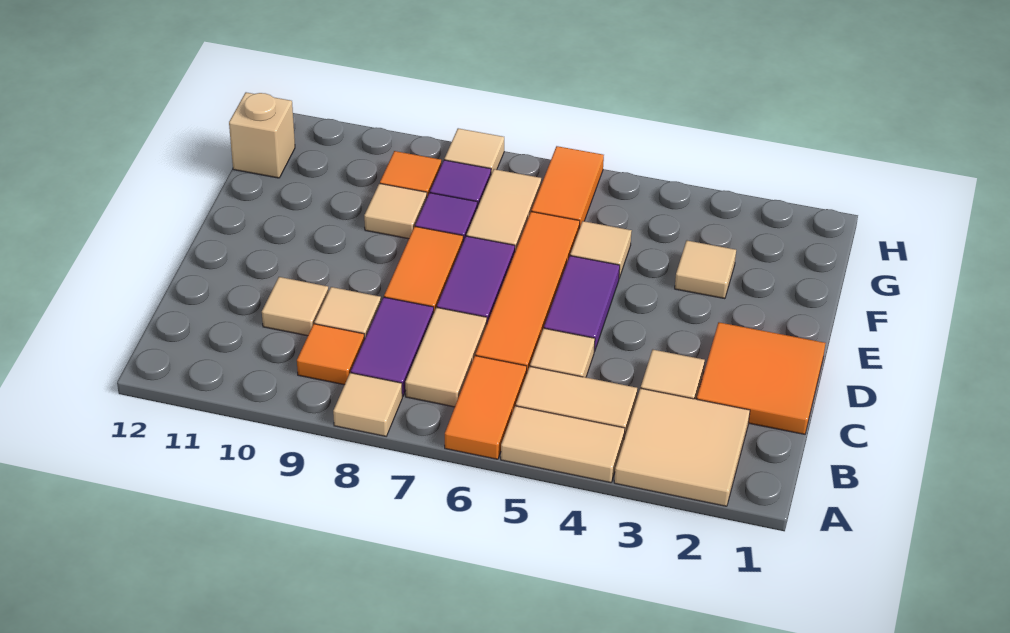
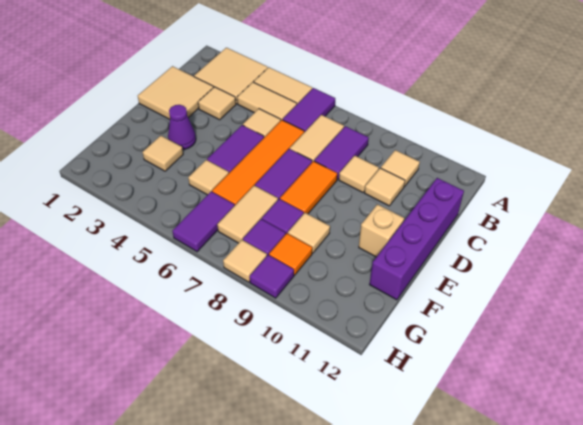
orange 1x2 tile [445,356,527,459] -> purple 1x2 tile [283,88,335,132]
tan 1x1 tile [333,373,402,436] -> tan 1x1 tile moved to [381,150,420,187]
orange 1x1 tile [297,324,365,385] -> none
orange 2x2 tile [697,322,825,434] -> tan 2x2 tile [138,66,214,119]
none -> purple 1x4 brick [370,178,464,300]
none -> purple 1x1 cone [168,105,196,149]
orange 1x2 tile [531,146,604,228] -> purple 1x2 tile [172,191,235,252]
tan 1x1 brick [229,92,295,178] -> tan 1x1 brick moved to [359,204,404,257]
none -> purple 1x1 tile [250,255,294,298]

